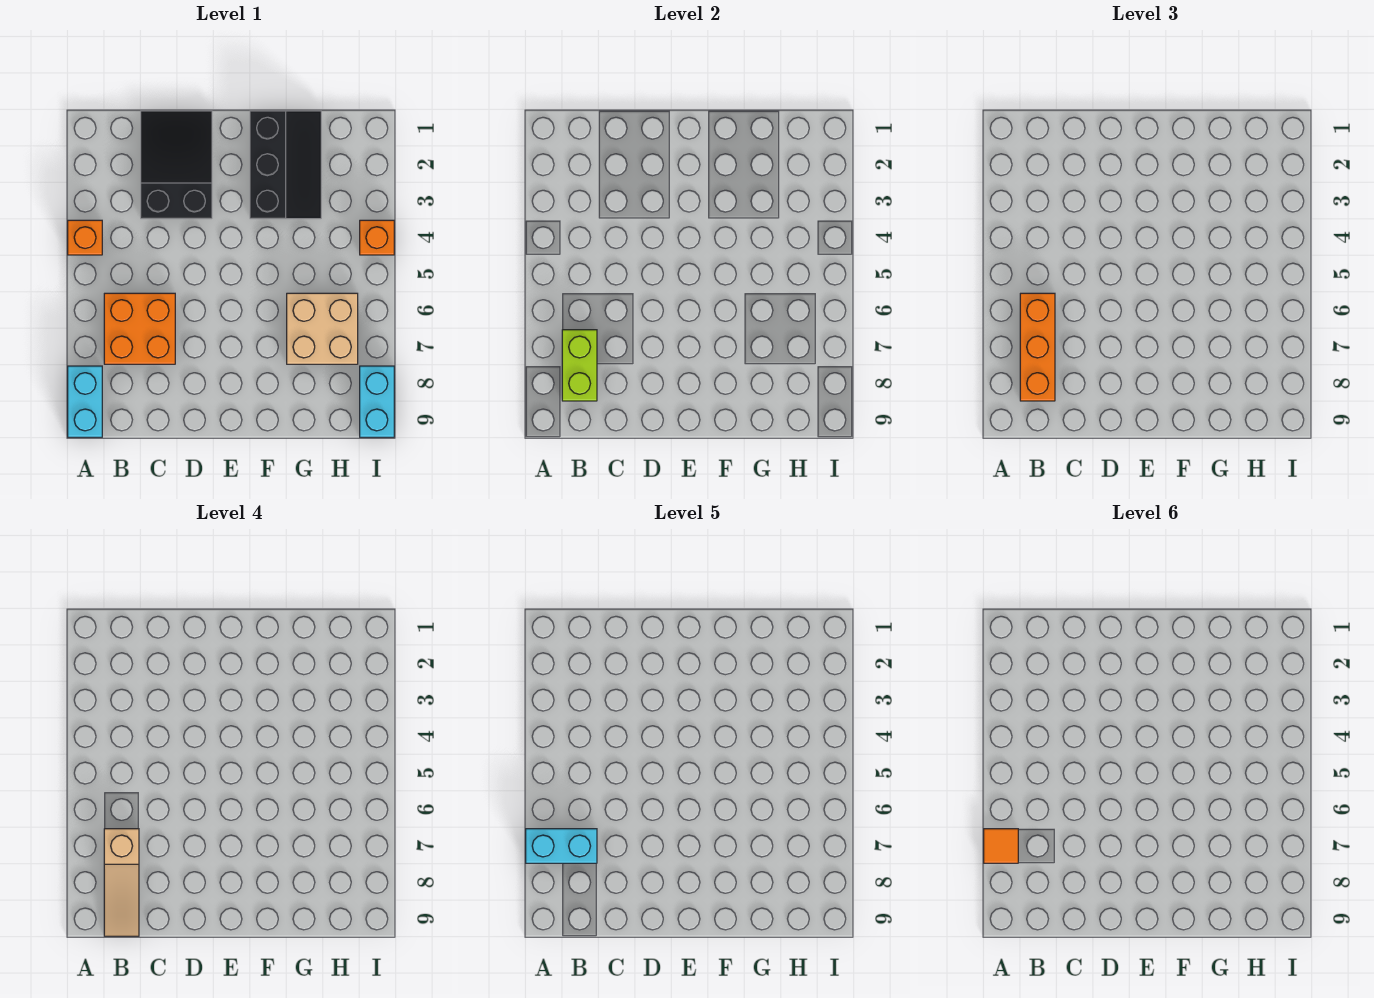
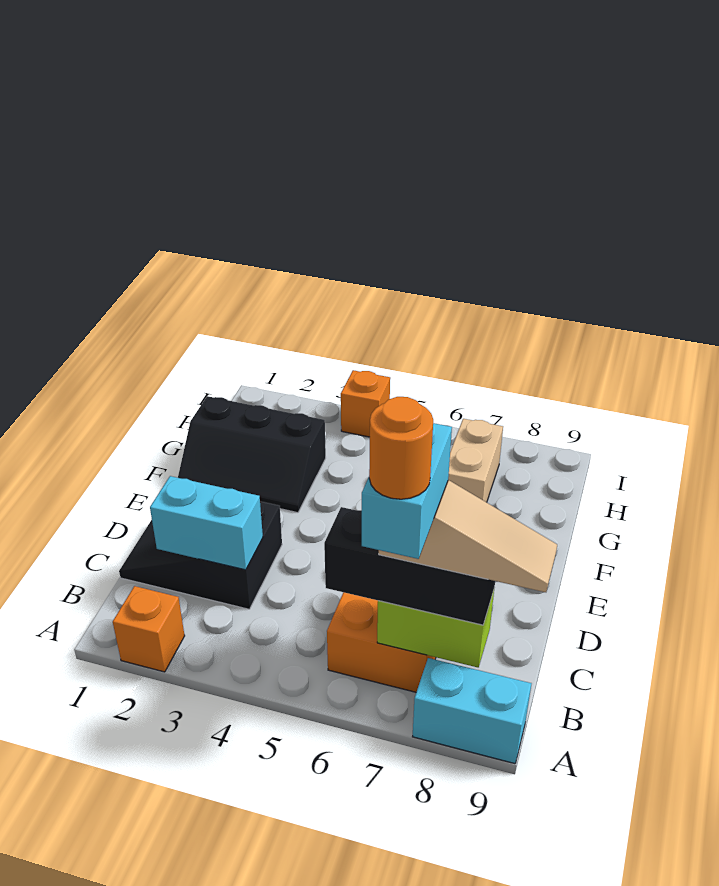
orange 1x1 brick [68,220,102,255] -> orange 1x1 brick moved to [113,586,185,672]
orange 1x1 tile [984,829,1018,863] -> orange 1x1 round brick [369,397,433,499]
orange 1x3 brick [1020,293,1055,401] -> black 1x3 brick [324,507,495,625]
black 2x3 slope [250,111,321,219] -> black 2x3 slope turned to [178,396,326,513]
tan 2x2 brick [287,293,358,364] -> tan 1x2 brick [448,419,503,502]
cyan 1x2 brick [360,366,394,437] -> cyan 1x2 brick moved to [150,476,263,570]

